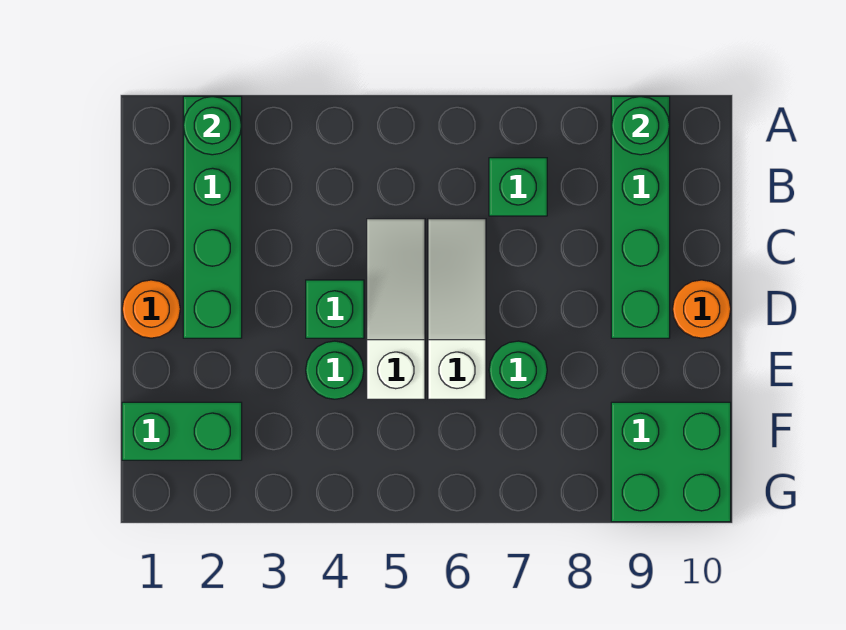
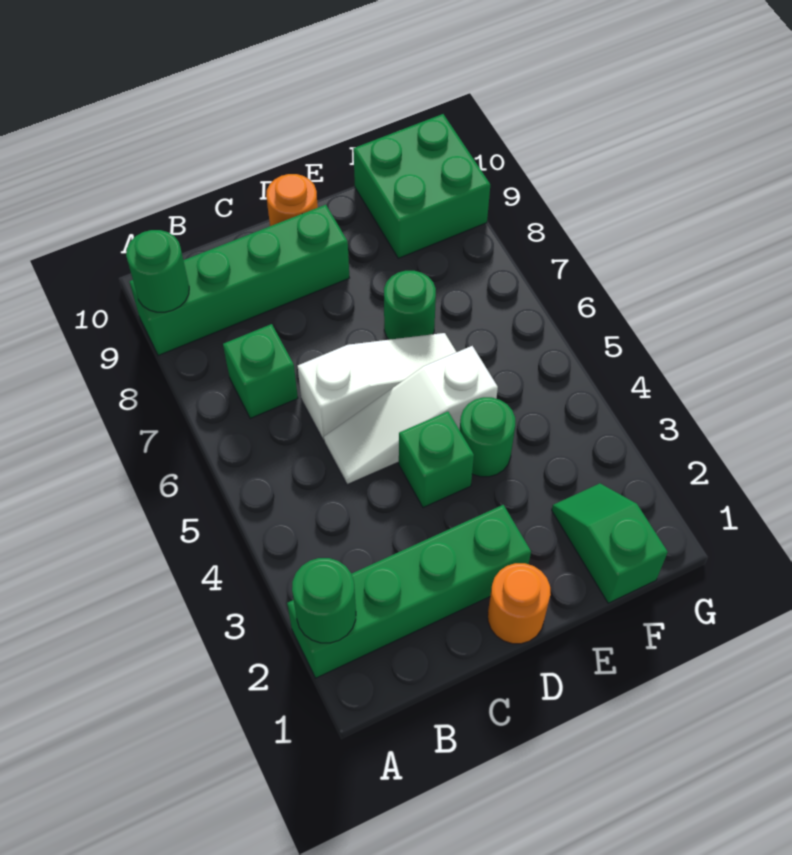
white 1x3 slope [428,219,486,399] -> white 1x3 slope turned to [298,333,456,440]
green 1x2 brick [122,402,242,460] -> green 1x2 slope [552,483,668,603]

